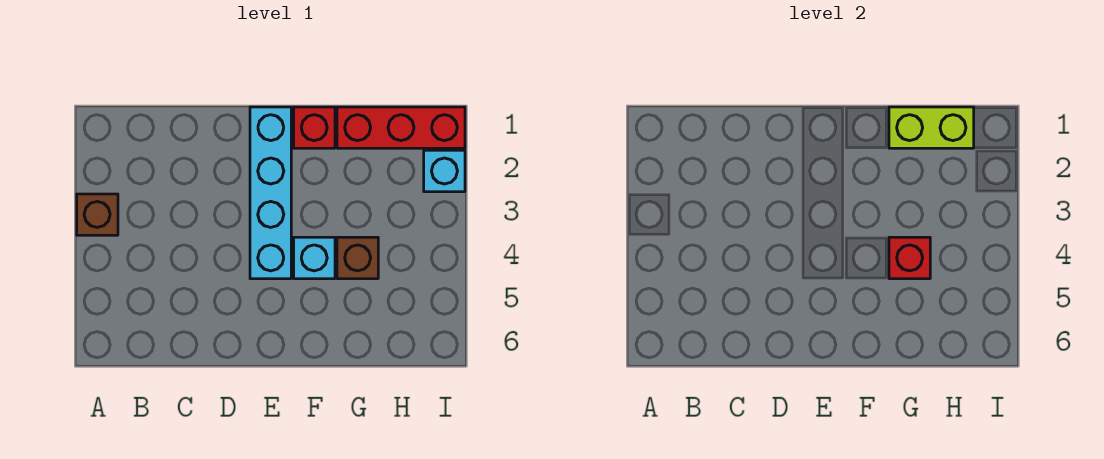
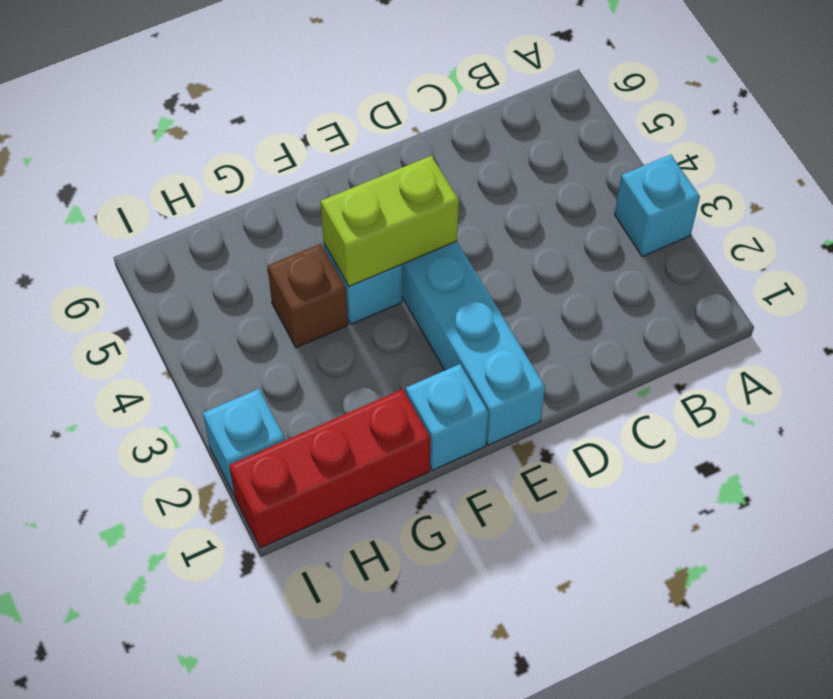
brown 1x1 brick [77,194,118,235] -> cyan 1x1 brick [615,154,700,256]
red 1x1 brick [294,107,335,148] -> cyan 1x1 brick [406,364,488,470]
lime 1x2 brick [889,107,974,148] -> lime 1x2 brick moved to [321,156,459,287]
red 1x1 brick [889,237,930,279] -> none

